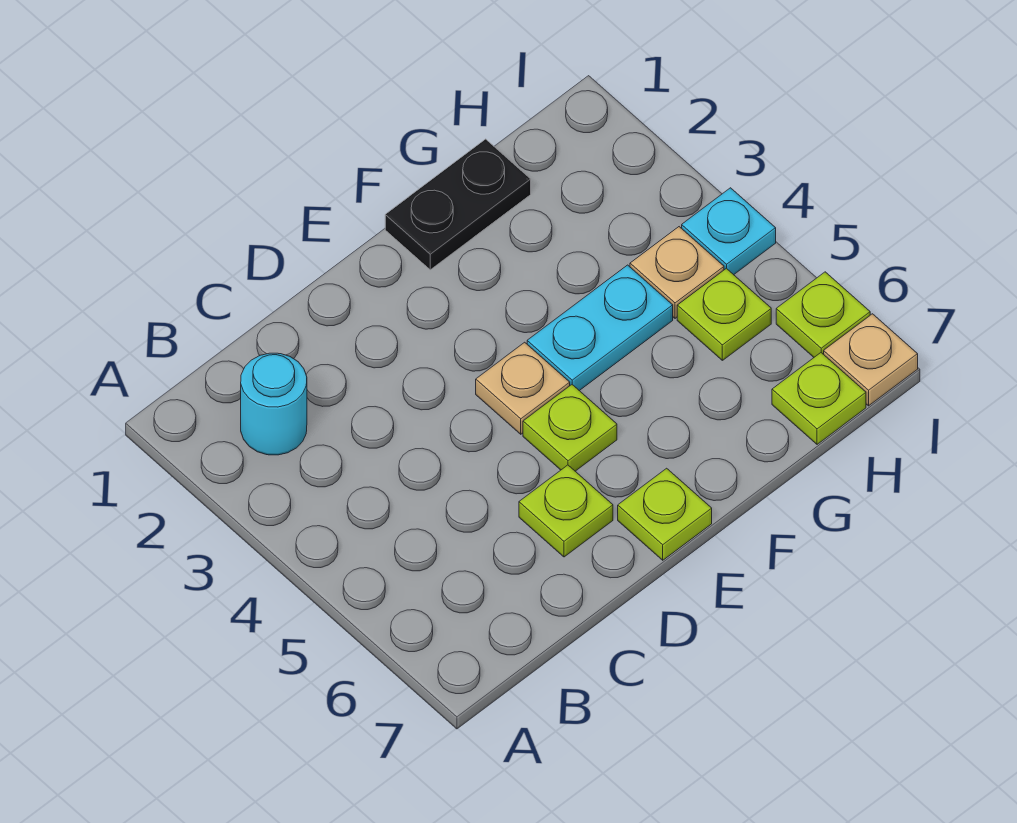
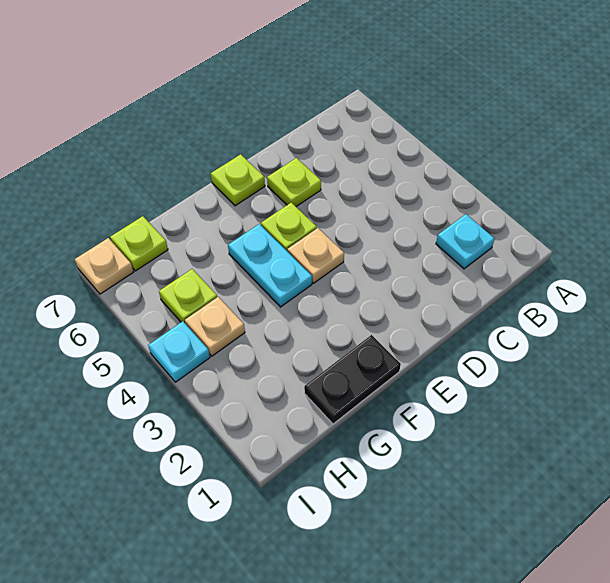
cyan 1x1 round brick [241,353,307,455] -> cyan 1x1 plate [436,214,495,269]
cyan 1x2 plate [527,265,673,391] -> cyan 1x2 plate turned to [228,224,312,307]
lime 1x1 plate [776,272,870,357] -> none

